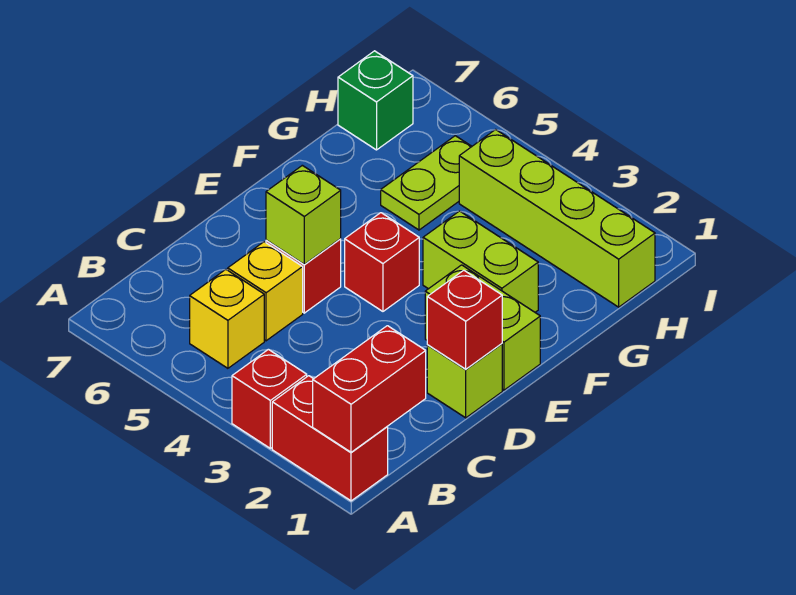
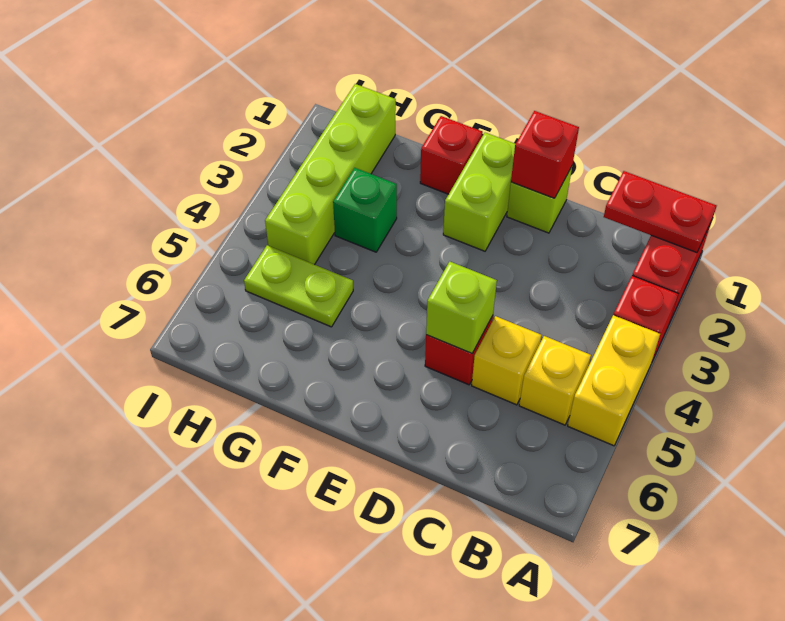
red 1x2 brick [313,326,426,452] -> red 1x2 plate [604,171,717,253]
none -> yellow 1x2 brick [568,315,660,446]
red 1x1 brick [345,213,419,311] -> red 1x1 brick moved to [420,116,483,194]
lime 1x2 brick [423,211,538,312] -> none
green 1x1 brick [338,51,413,150] -> green 1x1 brick moved to [333,168,397,252]

